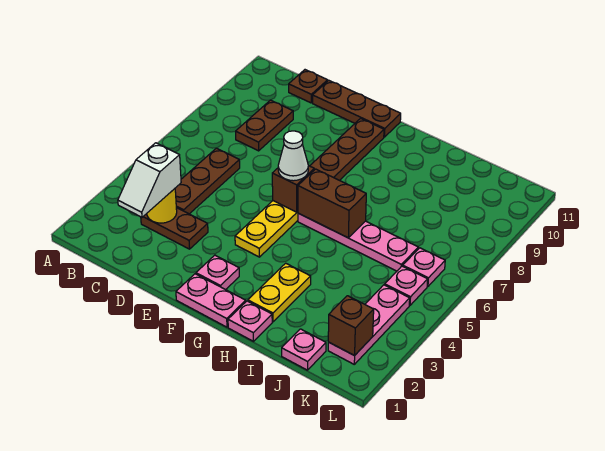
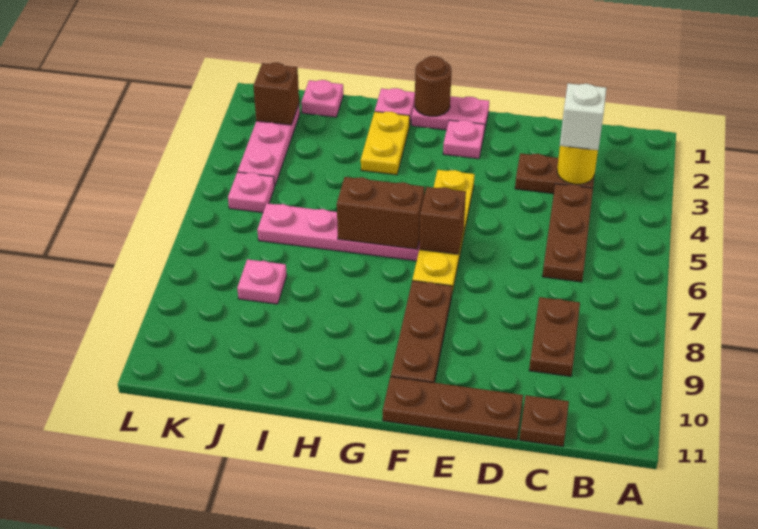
white 1x1 cone [278,131,308,181] -> none
none -> brown 1x1 round brick [415,56,452,116]
pink 1x1 plate [403,248,445,287] -> pink 1x1 plate moved to [237,259,287,304]

